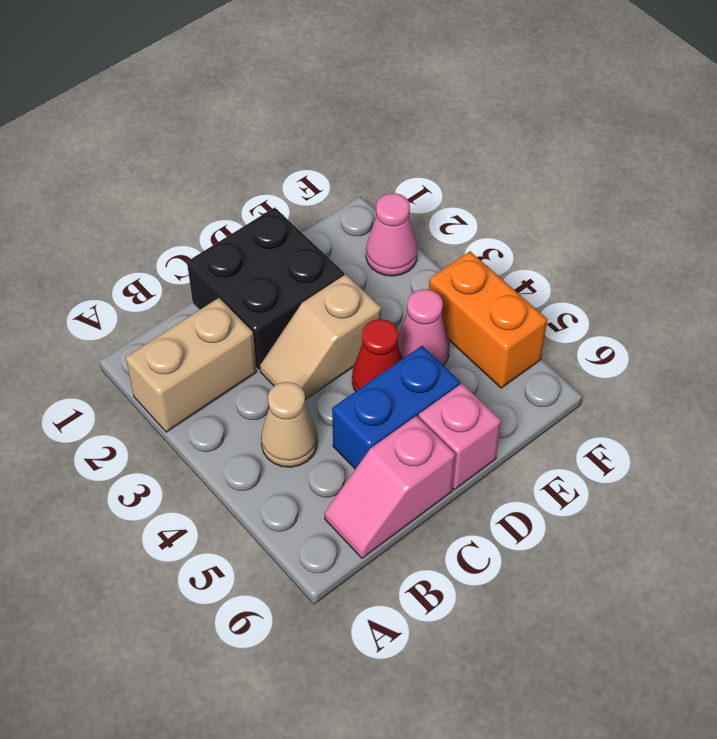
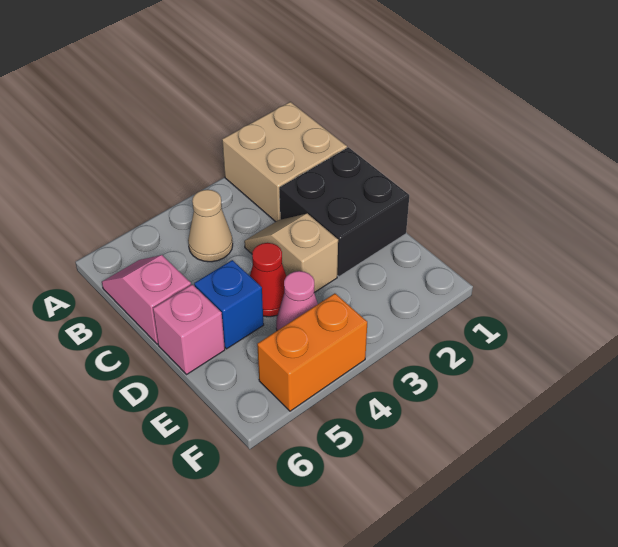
tan 1x2 brick [126,298,257,432] -> tan 2x2 brick [222,102,347,222]
blue 1x2 brick [332,346,460,469] -> blue 1x1 brick [194,260,264,349]
pink 1x1 cone [366,193,418,276] -> none

